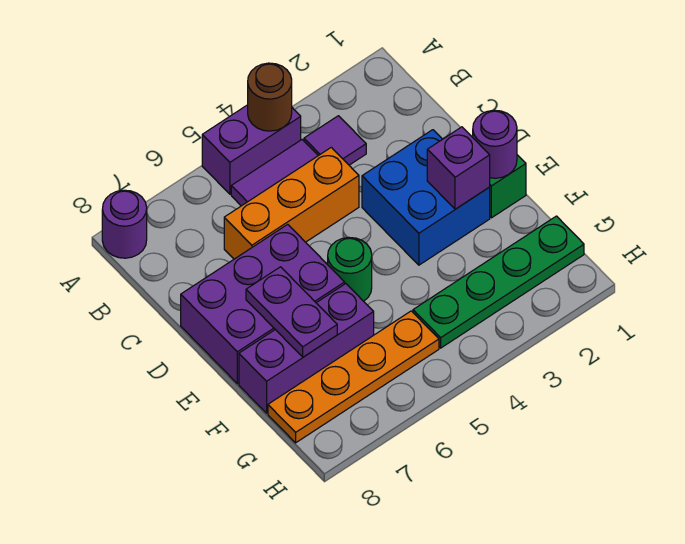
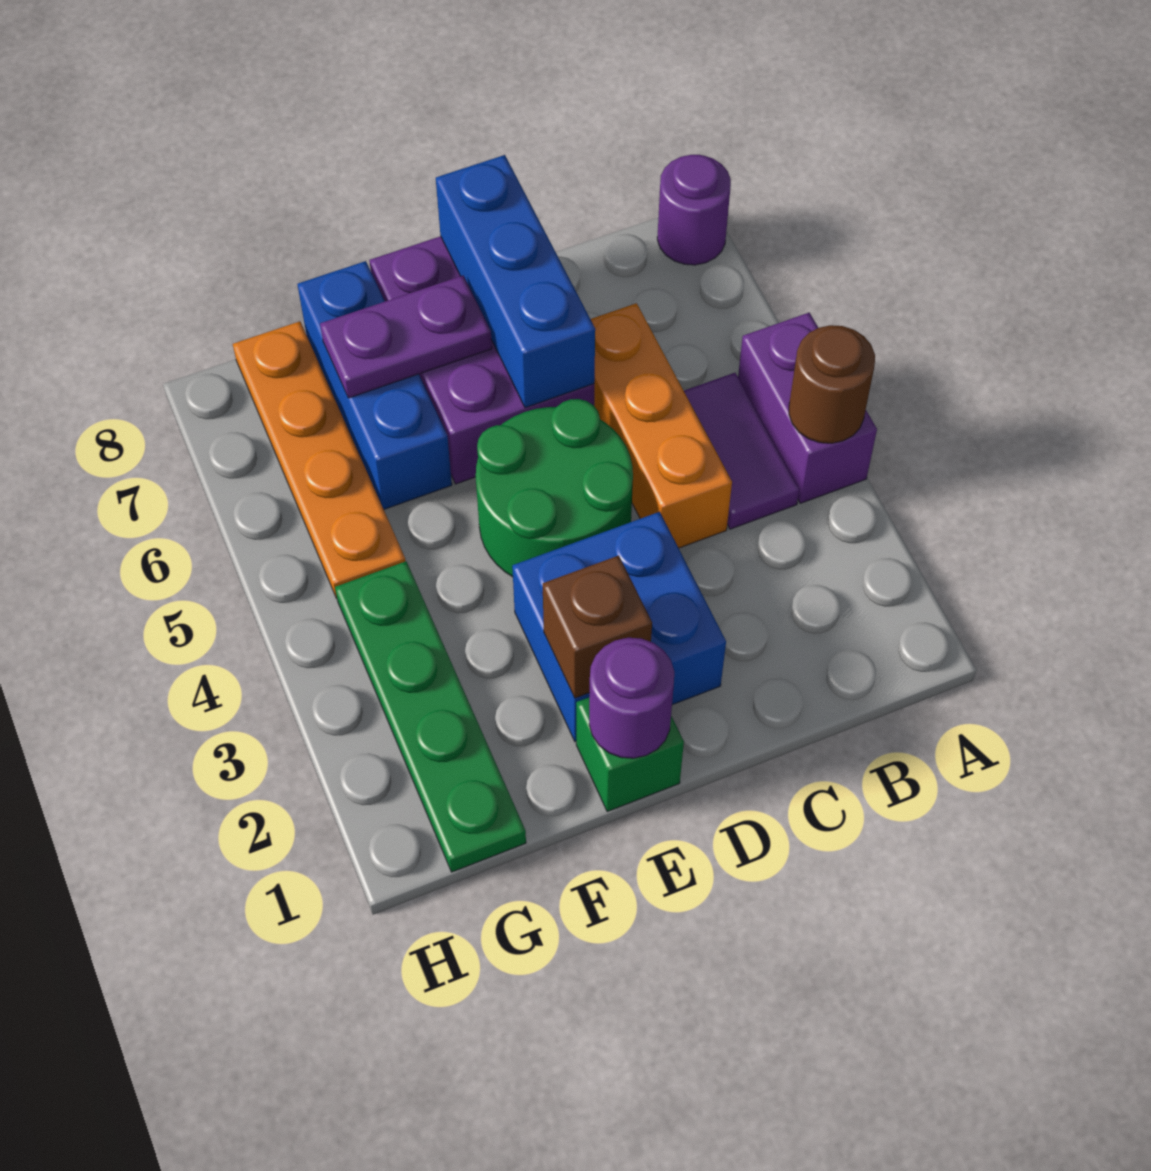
purple 1x1 tile [304,116,366,165] -> none
none -> blue 1x3 brick [436,155,595,408]
purple 1x1 brick [427,127,490,209] -> brown 1x1 brick [543,556,652,698]
green 1x1 round brick [328,237,372,301] -> green 2x2 round brick [476,399,633,577]
purple 1x3 brick [239,284,374,413] -> blue 1x3 brick [297,261,452,509]

